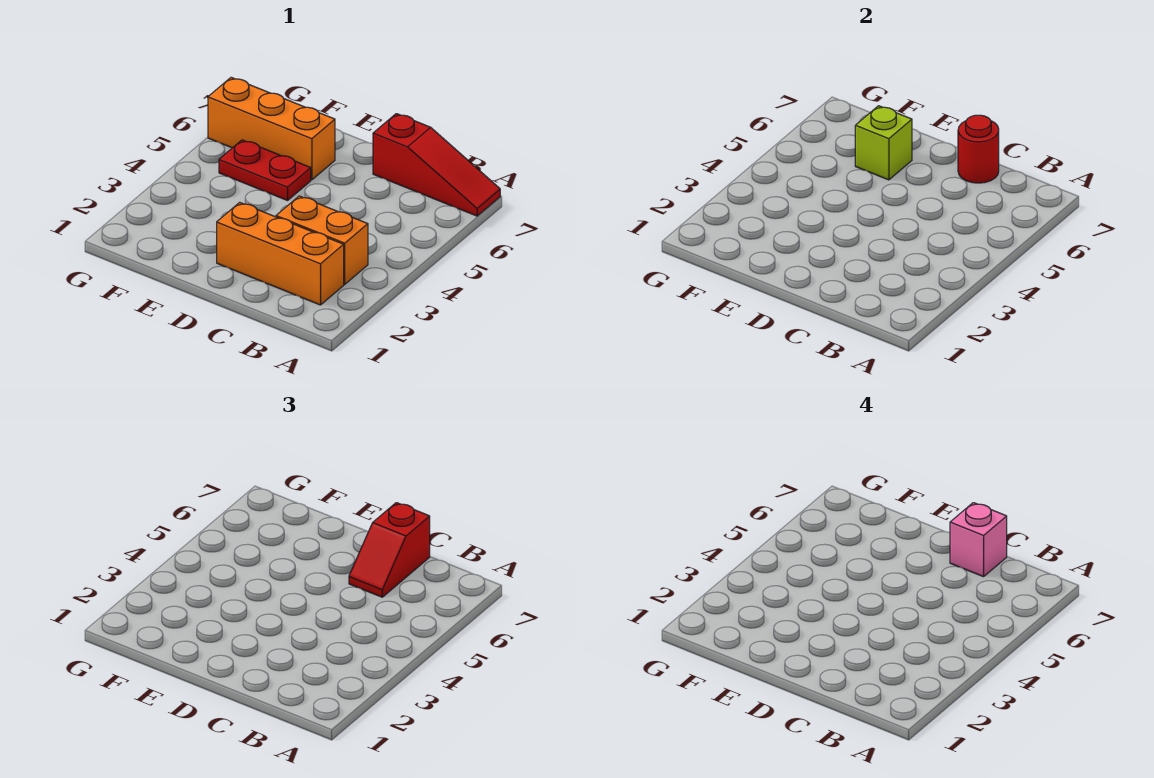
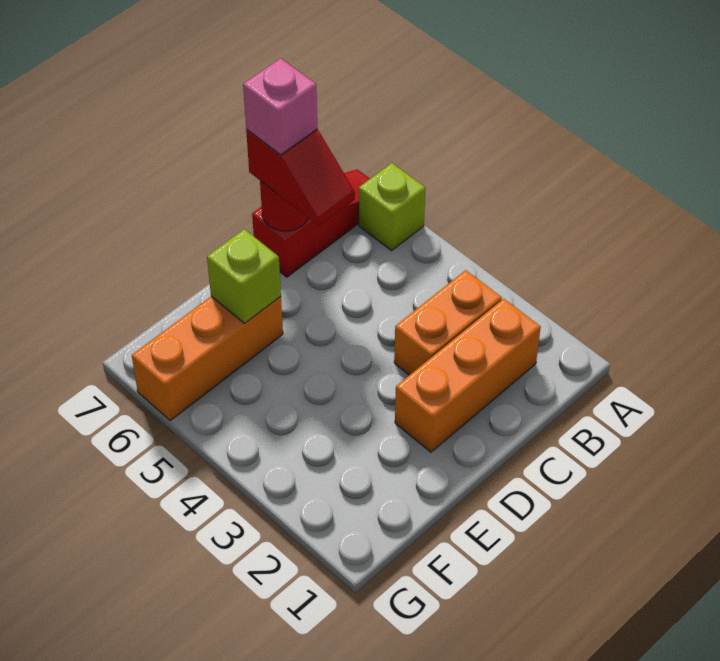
none -> lime 1x1 brick [359,163,425,251]
red 1x2 plate [219,140,311,200] -> none

